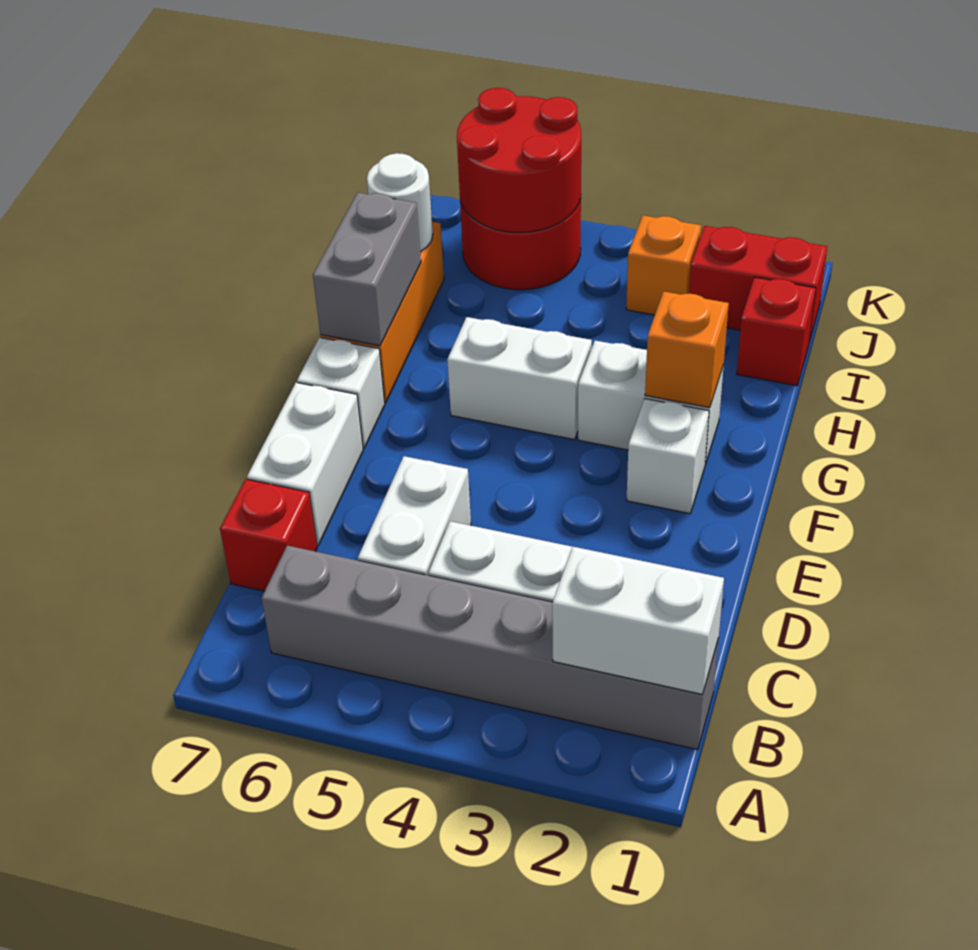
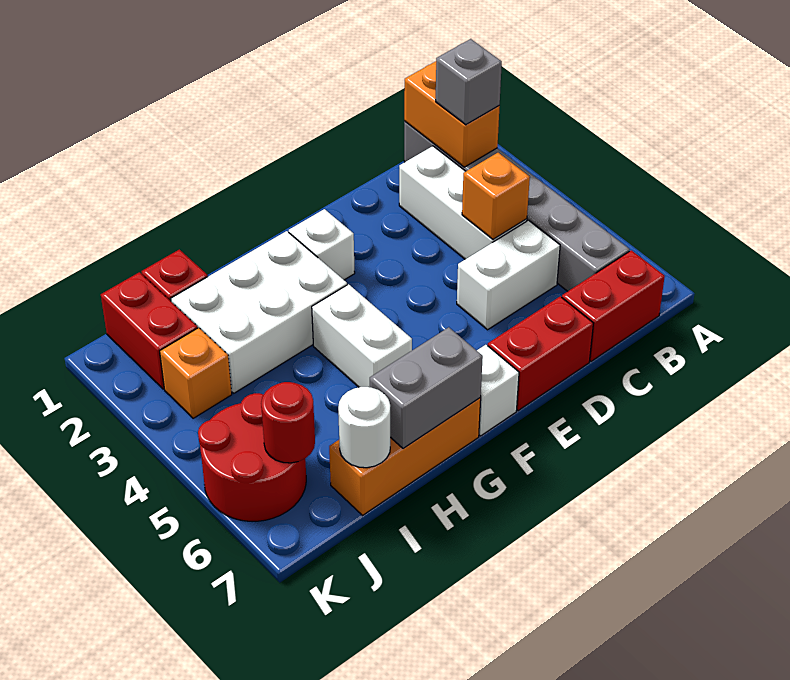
white 1x2 brick [552,547,724,695] -> orange 1x2 brick [404,61,500,167]
none -> grey 1x1 brick [436,39,502,125]
red 1x1 brick [220,479,317,591] -> red 1x2 brick [562,250,665,361]
white 1x2 brick [247,383,363,545] -> red 1x2 brick [488,296,593,411]
white 1x2 brick [578,341,724,465] -> white 2x3 brick [171,231,347,393]
orange 1x1 brick [645,291,729,408] -> orange 1x1 brick moved to [462,153,530,239]
red 2x2 round brick [457,88,581,232] -> red 1x1 round brick [261,382,315,463]

